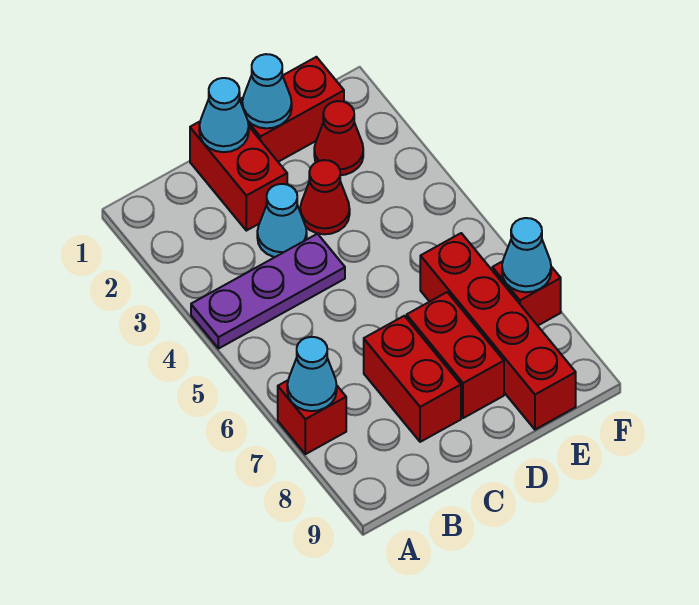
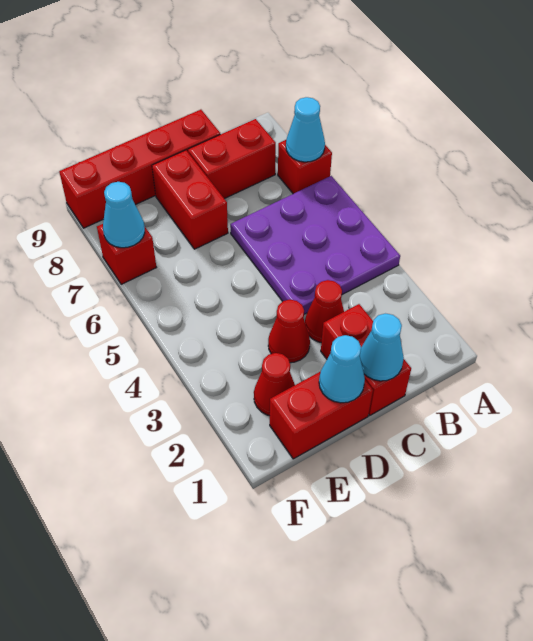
purple 1x3 plate [191,234,345,349] -> purple 3x3 plate [230,176,400,314]
cyan 1x1 cone [257,184,307,257] -> red 1x1 cone [305,280,344,342]
red 1x2 brick [364,316,461,442] -> red 1x2 brick turned to [188,119,276,199]
red 1x4 brick [420,233,576,430] -> red 1x4 brick turned to [59,110,220,228]

